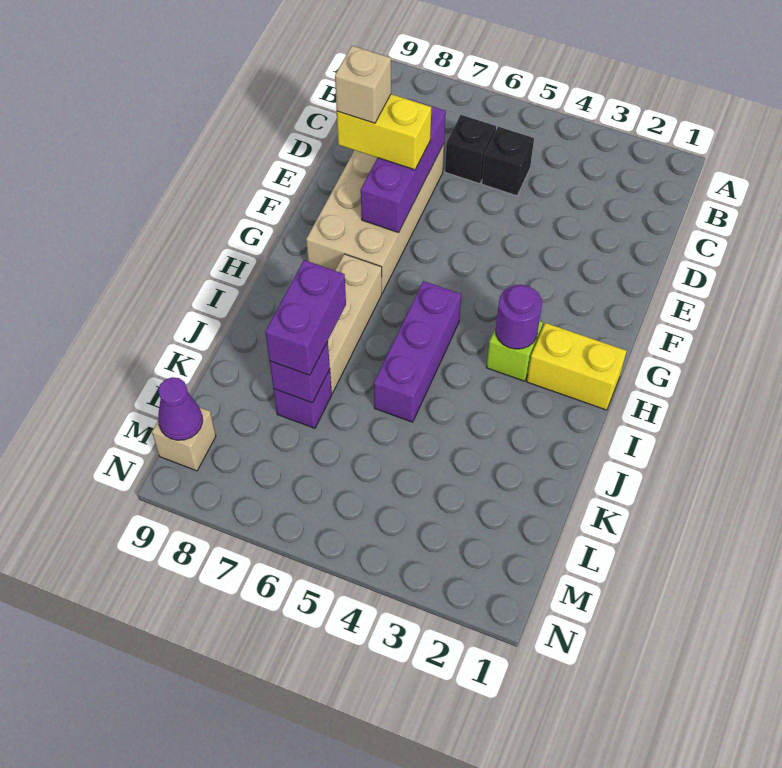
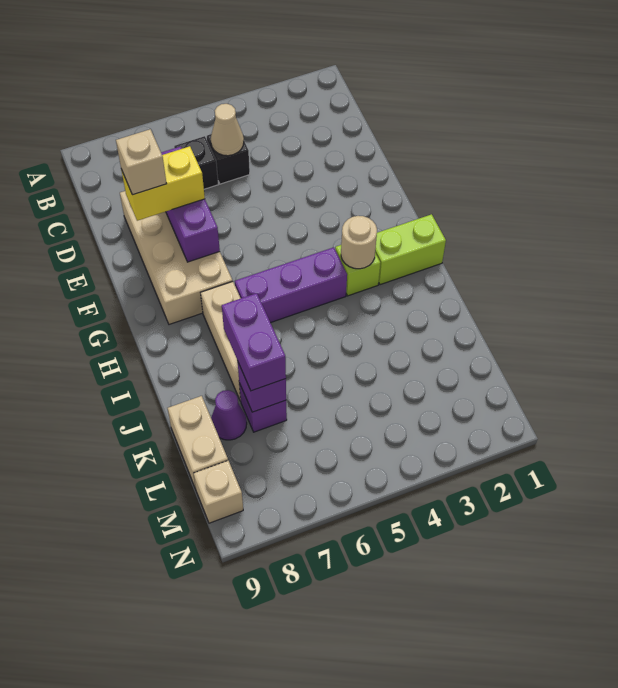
none -> tan 1x1 cone [211,104,244,156]
yellow 1x2 brick [527,323,627,410] -> lime 1x2 brick [375,214,446,285]
purple 1x1 round brick [496,285,542,349] -> tan 1x1 round brick [341,216,377,269]
purple 1x3 brick [374,281,461,422] -> purple 1x3 brick turned to [235,247,347,323]
none -> tan 1x2 brick [168,396,228,489]
purple 1x1 cone [158,377,203,440] -> purple 1x1 cone moved to [211,390,247,440]

